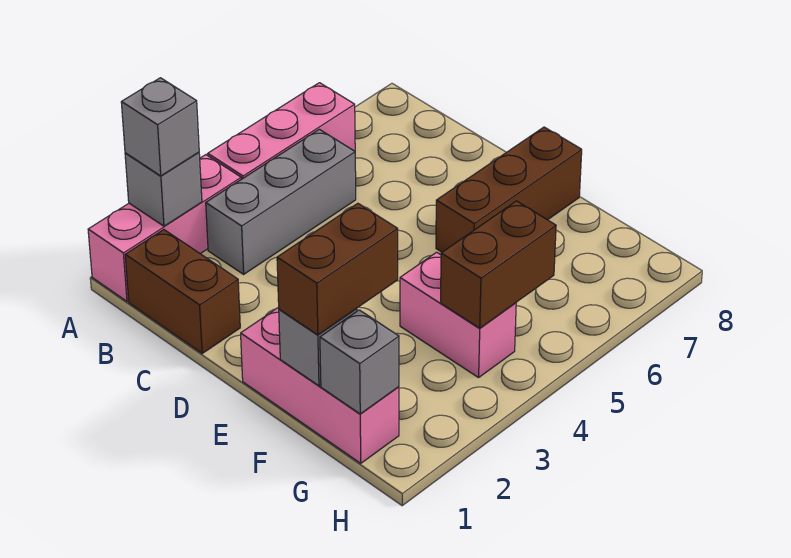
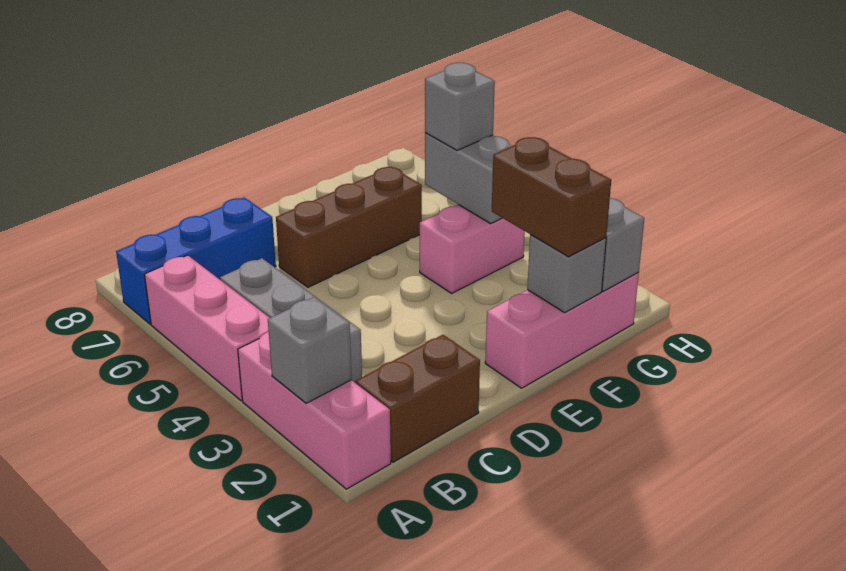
grey 1x1 brick [121,78,199,176] -> grey 1x1 brick moved to [425,63,495,150]
none -> blue 1x3 brick [116,198,276,324]
brown 1x3 brick [436,127,582,252] -> brown 1x3 brick turned to [276,167,422,287]
brown 1x2 brick [441,201,556,328] -> grey 1x2 brick [425,133,512,224]

